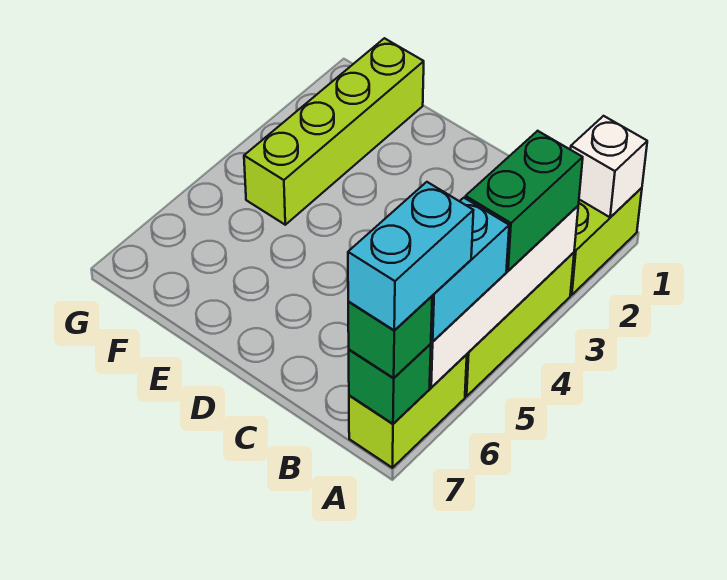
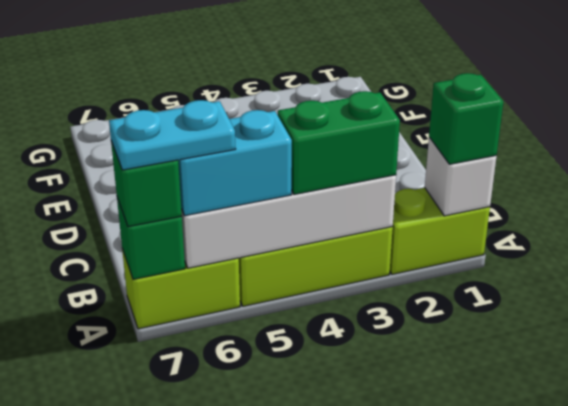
none -> green 1x1 brick [429,73,504,164]
cyan 1x2 brick [348,182,474,330] -> cyan 1x2 plate [109,100,236,170]
lime 1x4 brick [244,38,424,225] -> none

